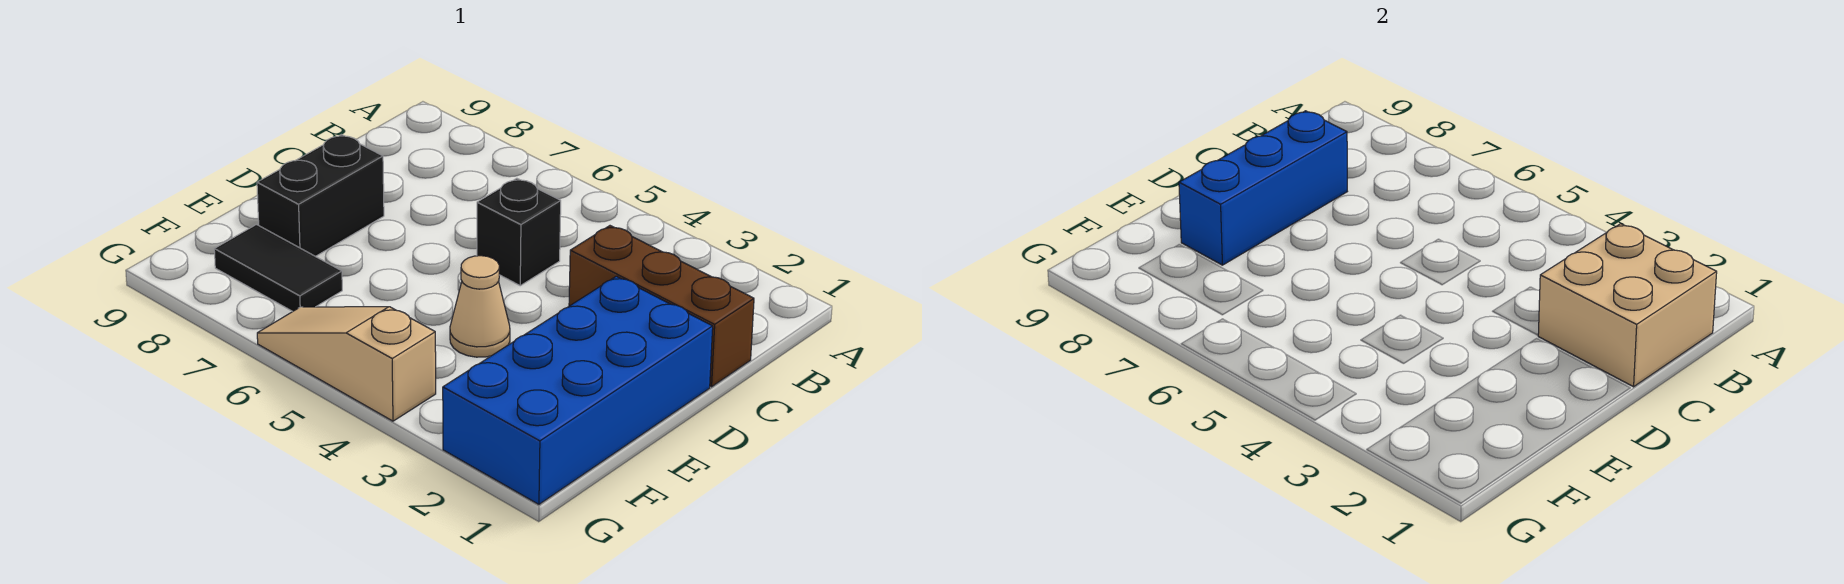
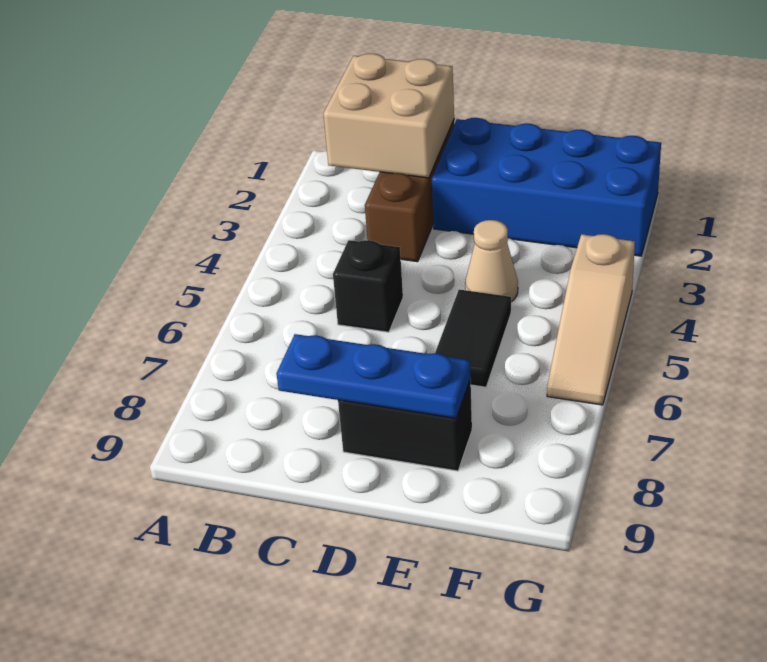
blue 1x3 brick [1179,111,1347,265] -> blue 1x3 plate [276,334,471,418]
black 1x2 tile [214,225,342,312] -> black 1x2 tile moved to [435,290,511,387]

